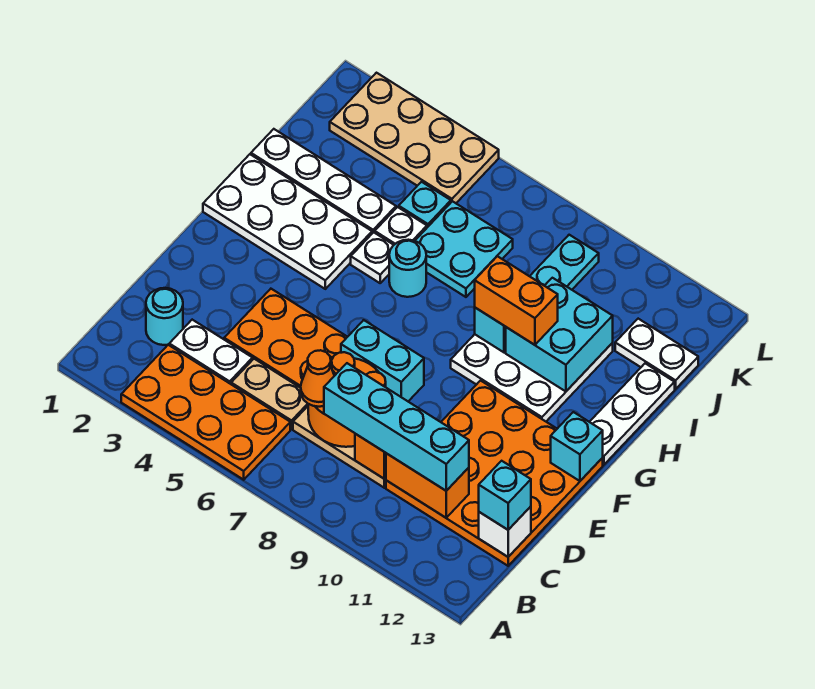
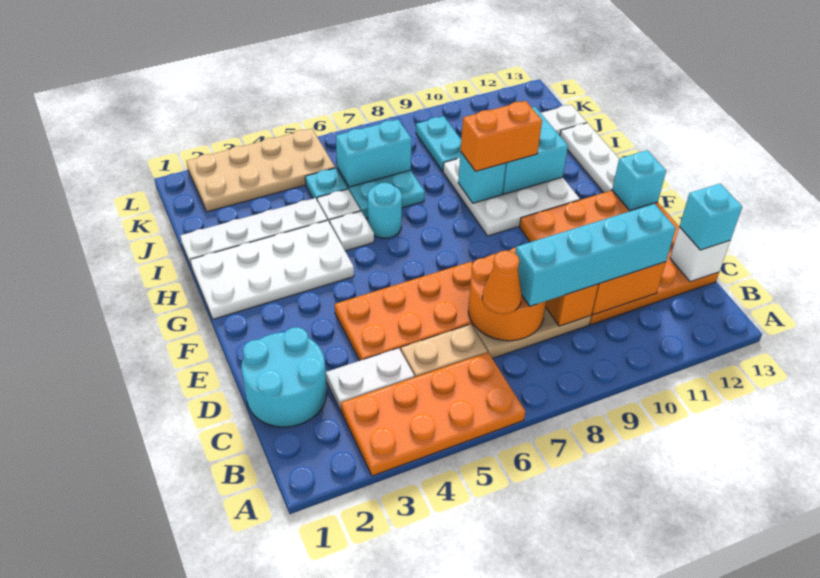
cyan 1x1 round brick [146,288,183,345] -> cyan 2x2 round brick [242,327,327,427]
cyan 1x2 brick [341,320,424,401] -> cyan 1x2 brick moved to [336,120,412,187]

